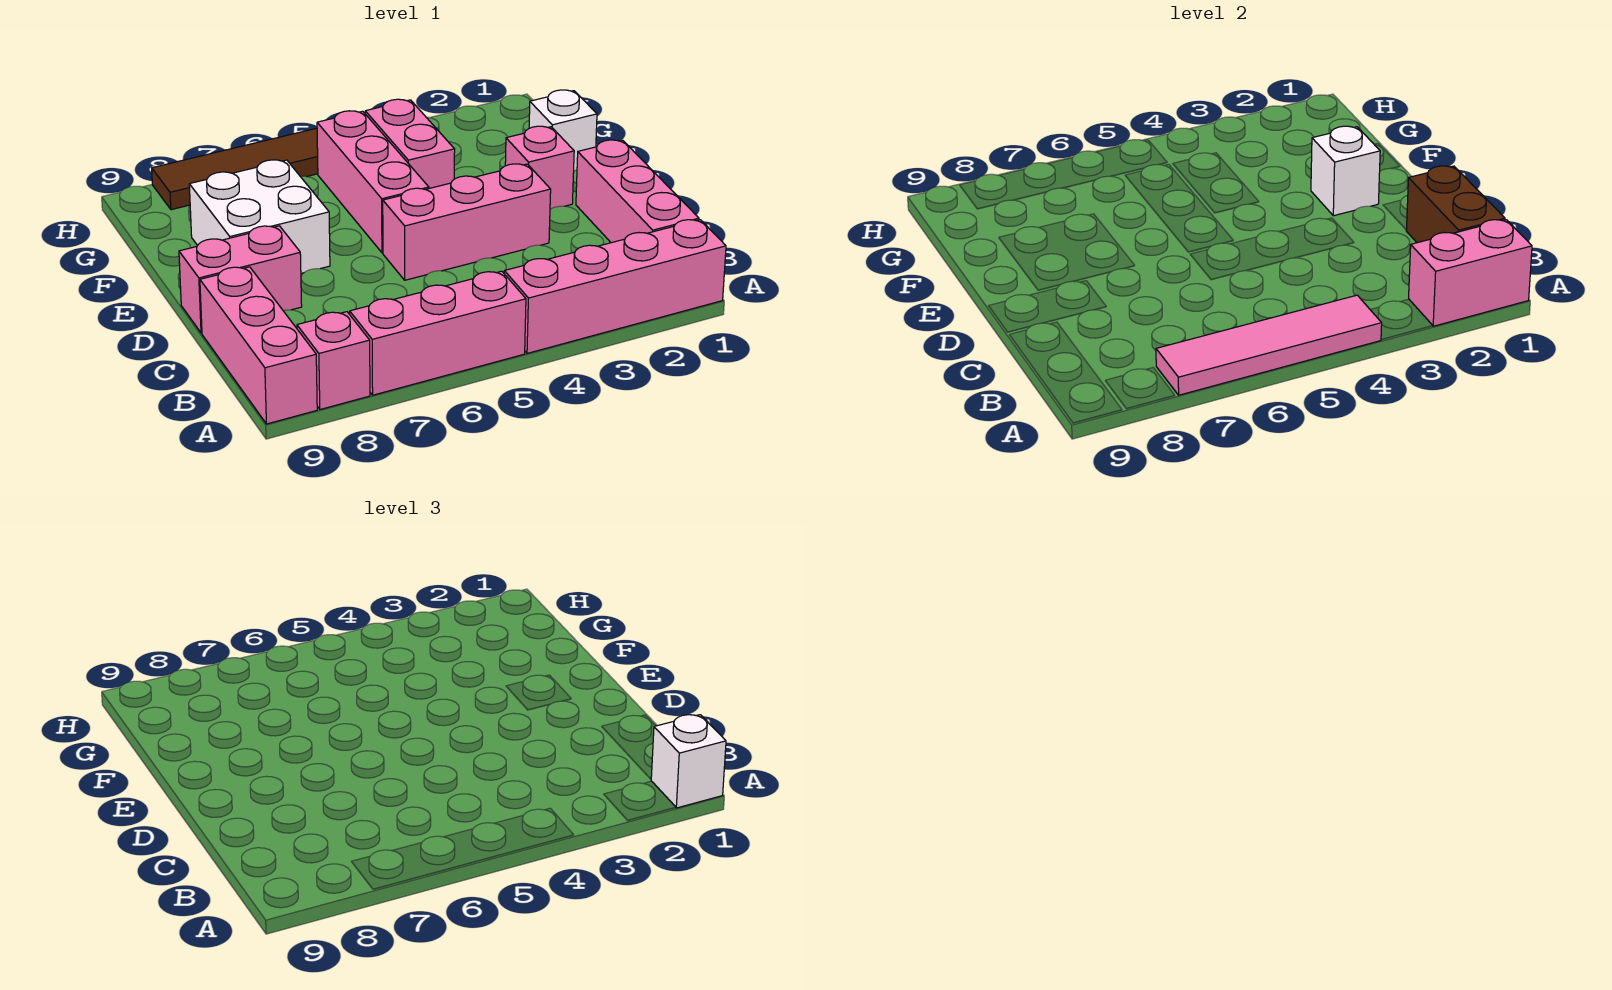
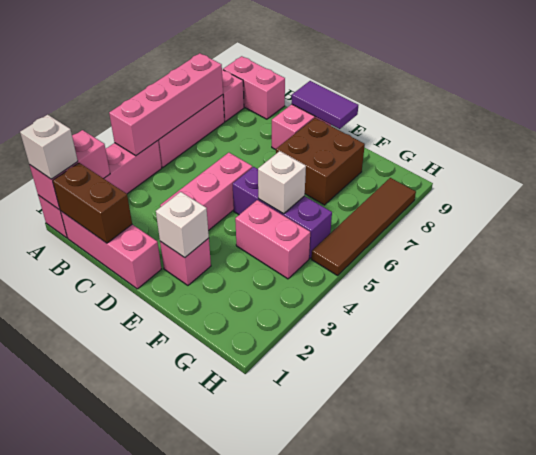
pink 1x4 tile [1156,295,1382,395] -> pink 1x4 brick [109,53,223,156]
pink 1x3 brick [200,267,317,424] -> pink 1x2 brick [223,56,285,119]
none -> purple 1x2 tile [292,81,358,129]
pink 1x3 brick [317,111,429,253] -> purple 1x3 brick [233,167,332,258]
white 2x2 brick [189,160,330,273] -> brown 2x2 brick [276,118,365,205]
white 1x1 brick [529,90,597,171] -> white 1x1 brick moved to [258,151,306,214]

